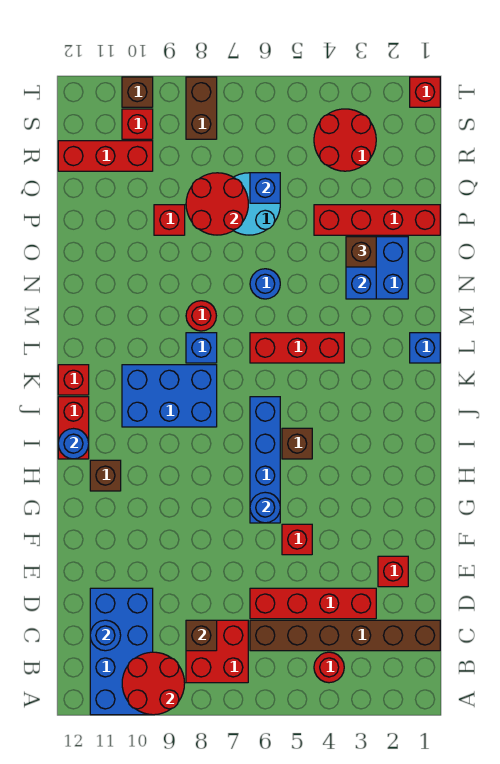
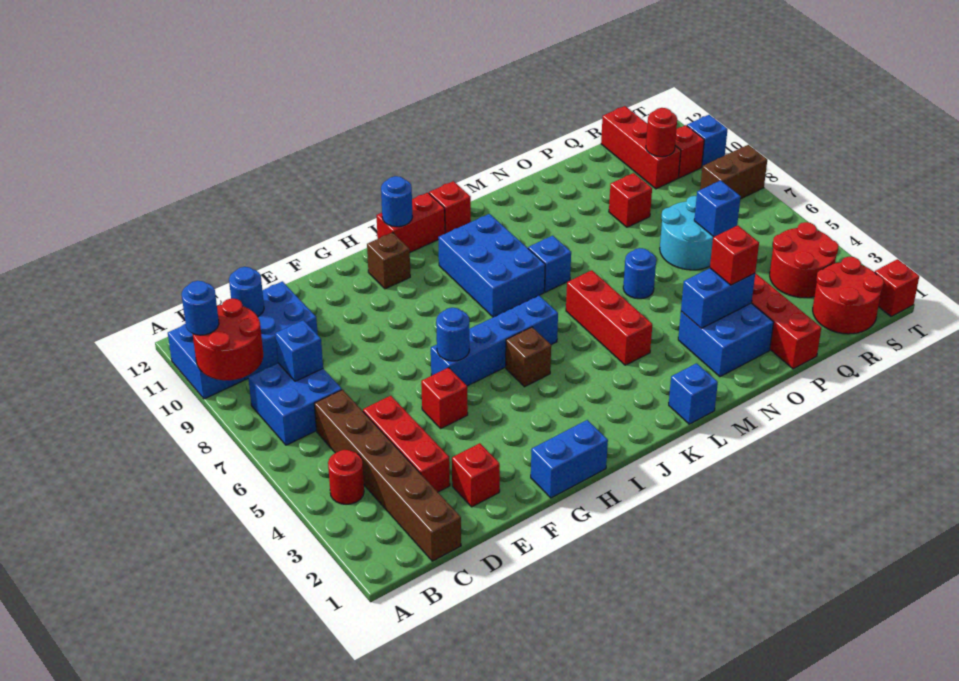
none -> blue 1x1 round brick [182,281,219,335]
red 2x2 brick [186,620,248,683] -> blue 2x2 brick [248,363,342,445]
brown 1x1 brick [186,620,217,651] -> blue 1x1 brick [275,320,323,381]
red 1x4 brick [250,588,376,619] -> red 1x3 brick [363,396,450,492]
none -> blue 1x2 brick [531,420,608,498]
red 1x1 round brick [186,301,216,331] -> red 1x1 round brick moved to [646,108,677,157]
brown 1x1 brick [346,237,376,267] -> red 1x1 brick [710,225,759,285]
red 2x2 round brick [186,173,248,235] -> red 2x2 round brick moved to [813,257,884,334]
brown 1x1 brick [122,77,153,107] -> blue 1x1 brick [687,115,728,166]

